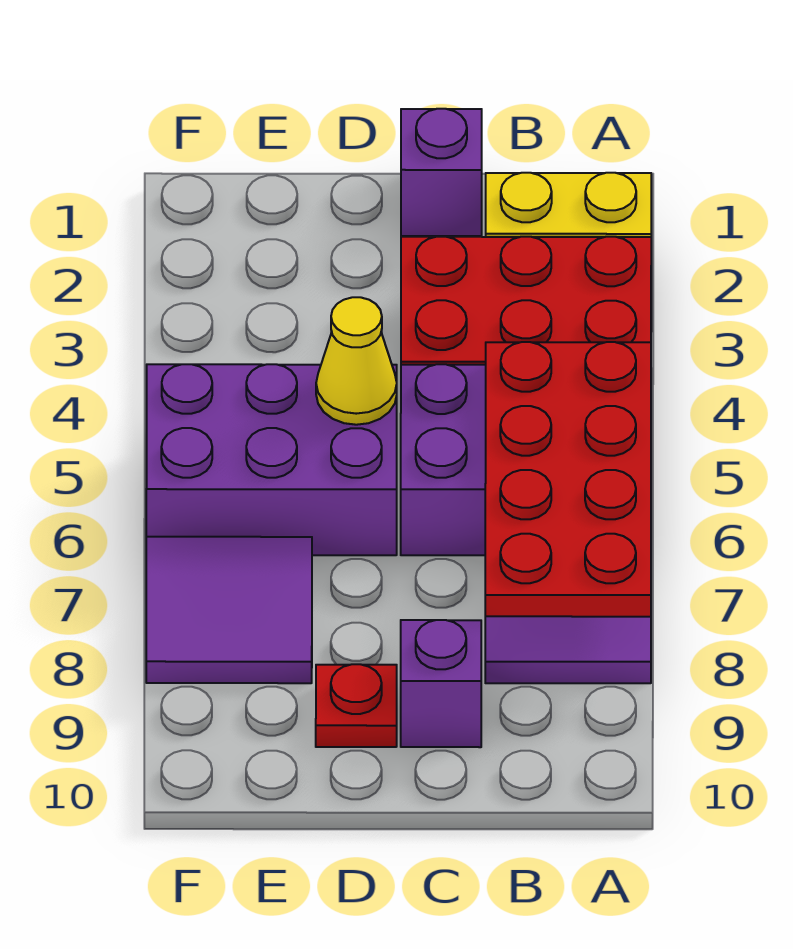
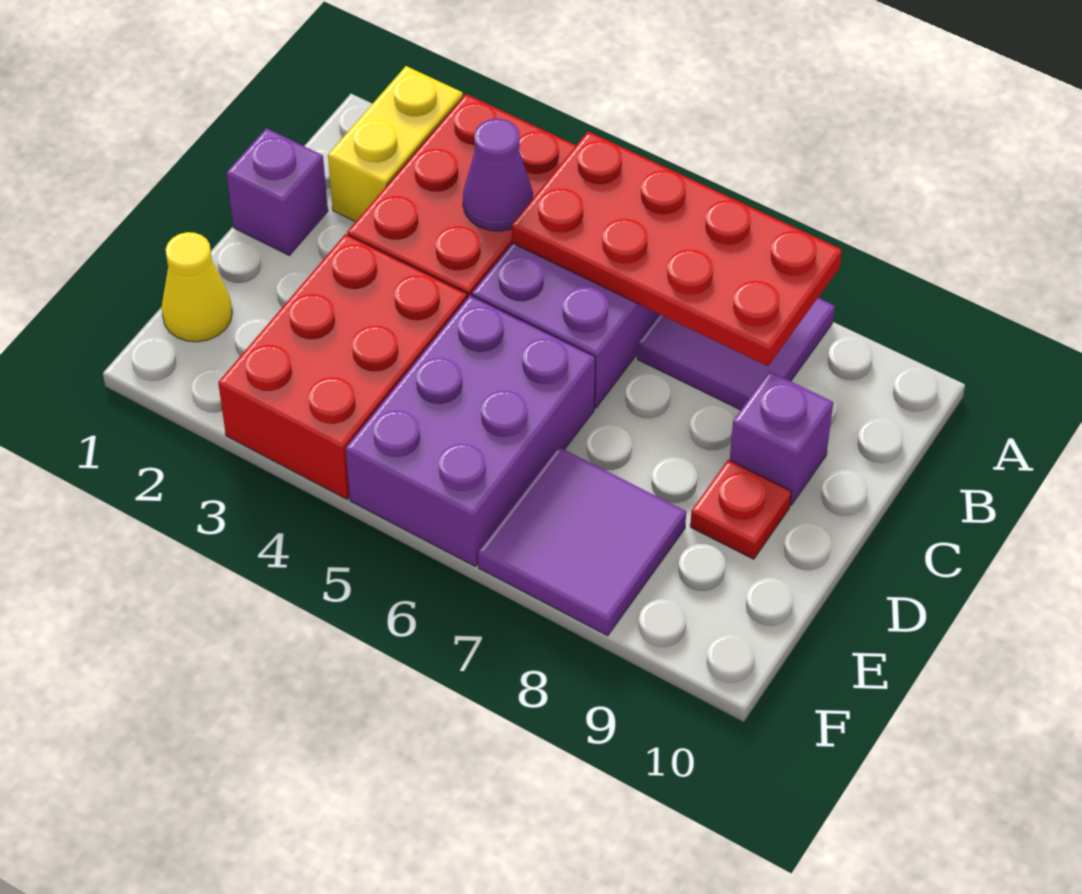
none -> purple 1x1 cone [463,119,533,231]
none -> red 2x3 brick [218,234,467,499]
yellow 1x1 cone [316,297,397,425] -> yellow 1x1 cone moved to [161,232,232,342]

